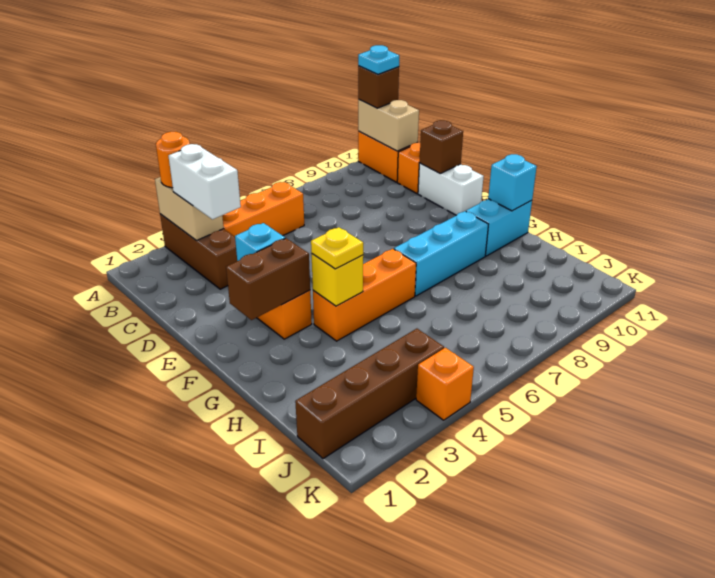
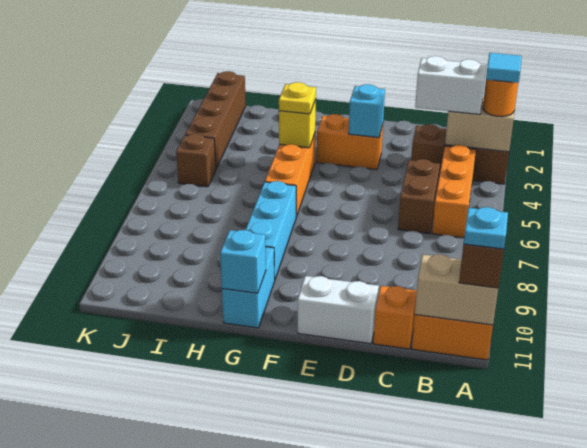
none -> cyan 1x1 tile [486,53,522,83]
brown 1x1 brick [419,120,463,173] -> brown 1x1 brick moved to [176,134,216,187]
brown 1x2 brick [226,238,310,320] -> brown 1x2 brick moved to [398,159,440,234]
orange 1x1 brick [416,348,474,420] -> none

